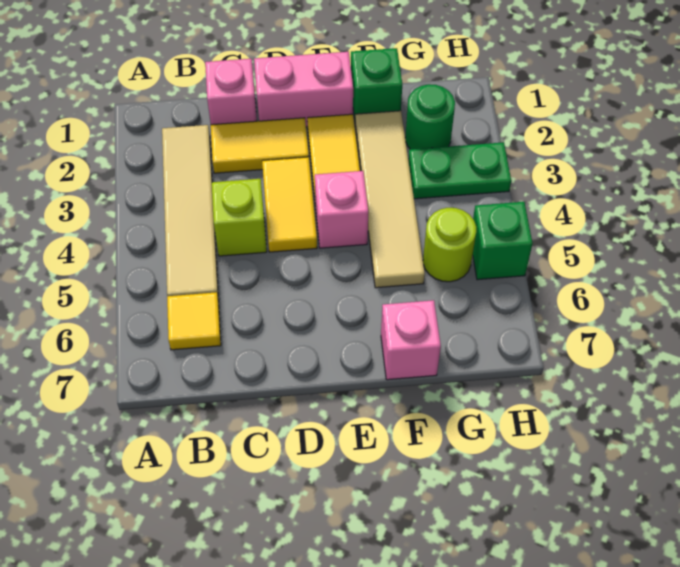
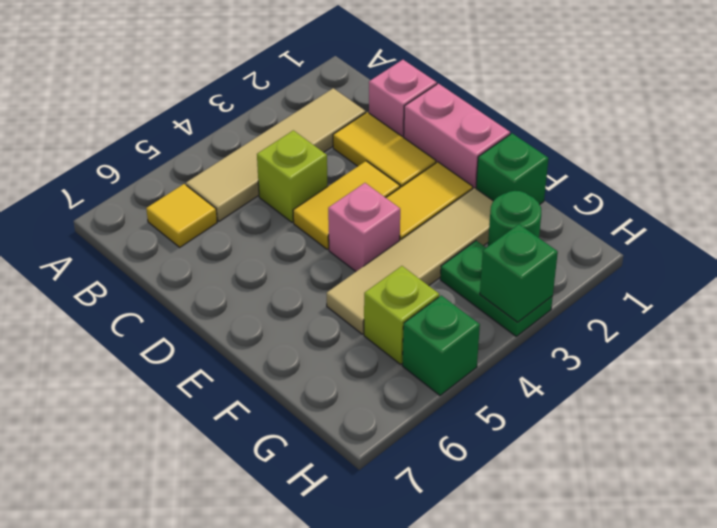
pink 1x1 brick [381,300,441,380] -> none
lime 1x1 round brick [423,208,476,282] -> lime 1x1 brick [364,266,439,364]
none -> green 1x1 brick [480,224,558,322]

